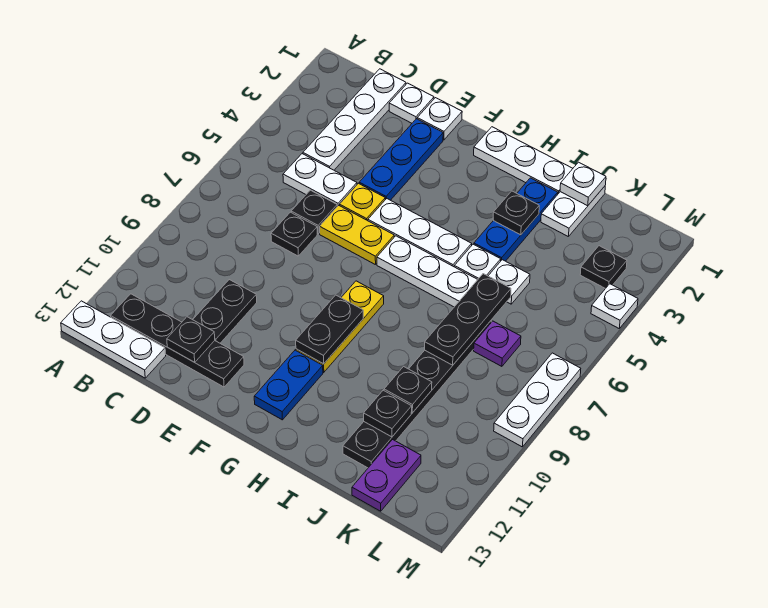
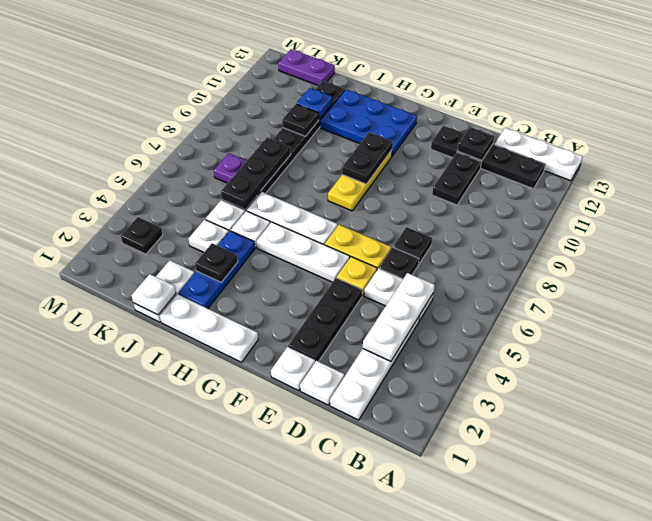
blue 1x3 plate [359,119,443,200] -> black 1x3 plate [288,278,362,362]
blue 1x2 plate [254,350,323,420] -> blue 2x3 plate [320,89,417,156]
black 1x1 plate [364,390,412,437] -> blue 1x1 plate [297,88,332,119]
purple 1x2 plate [352,440,421,511] -> purple 1x2 plate turned to [278,49,335,86]
white 1x1 plate [591,284,638,328] -> white 1x1 plate moved to [188,220,229,252]
white 1x3 plate [494,353,581,447] -> white 1x3 plate moved to [363,273,435,361]

